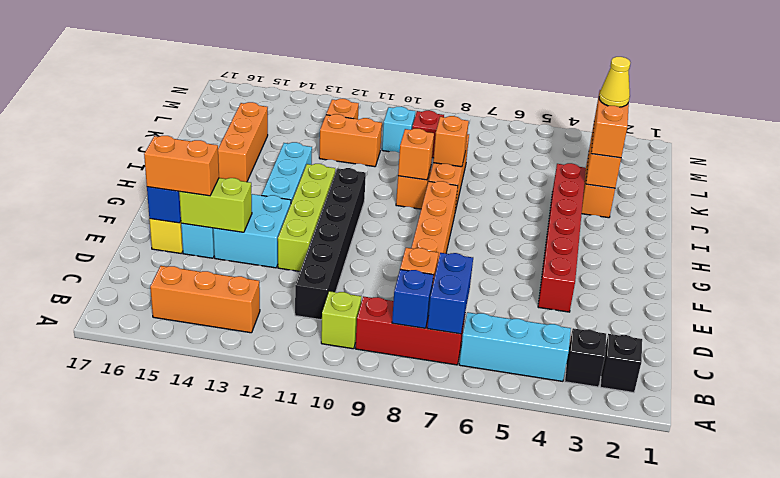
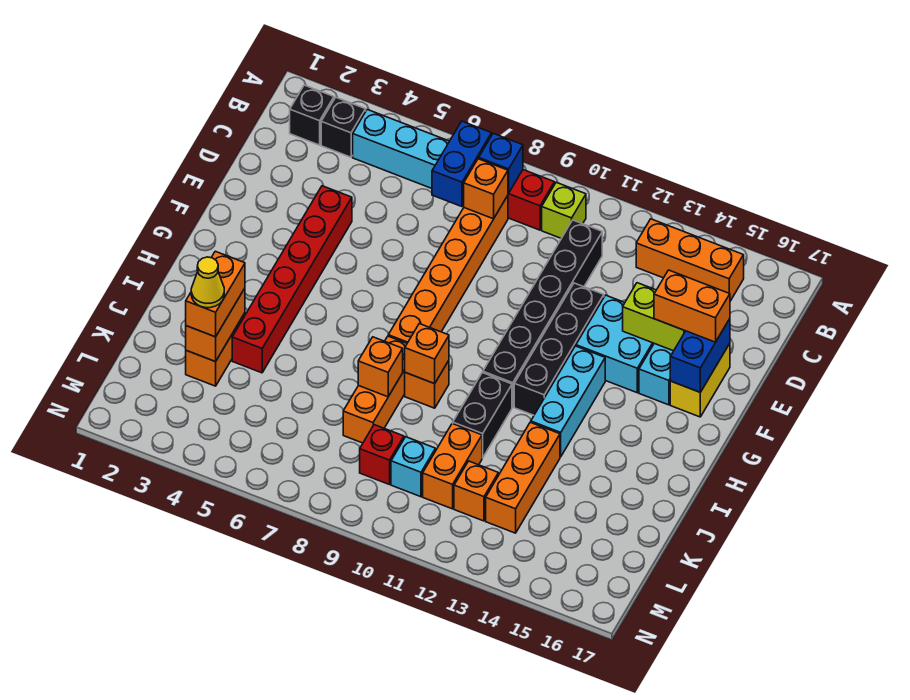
lime 1x4 brick [278,164,335,271] -> black 1x4 brick [514,283,604,415]
none -> black 1x2 brick [453,373,512,458]
orange 1x3 brick [218,102,268,182] -> orange 1x3 brick moved to [486,422,560,533]
orange 1x2 brick [319,114,382,167] -> orange 1x2 brick turned to [423,423,482,509]

